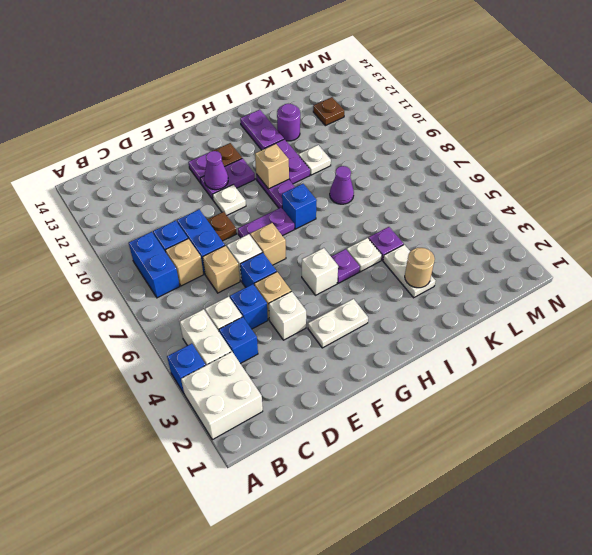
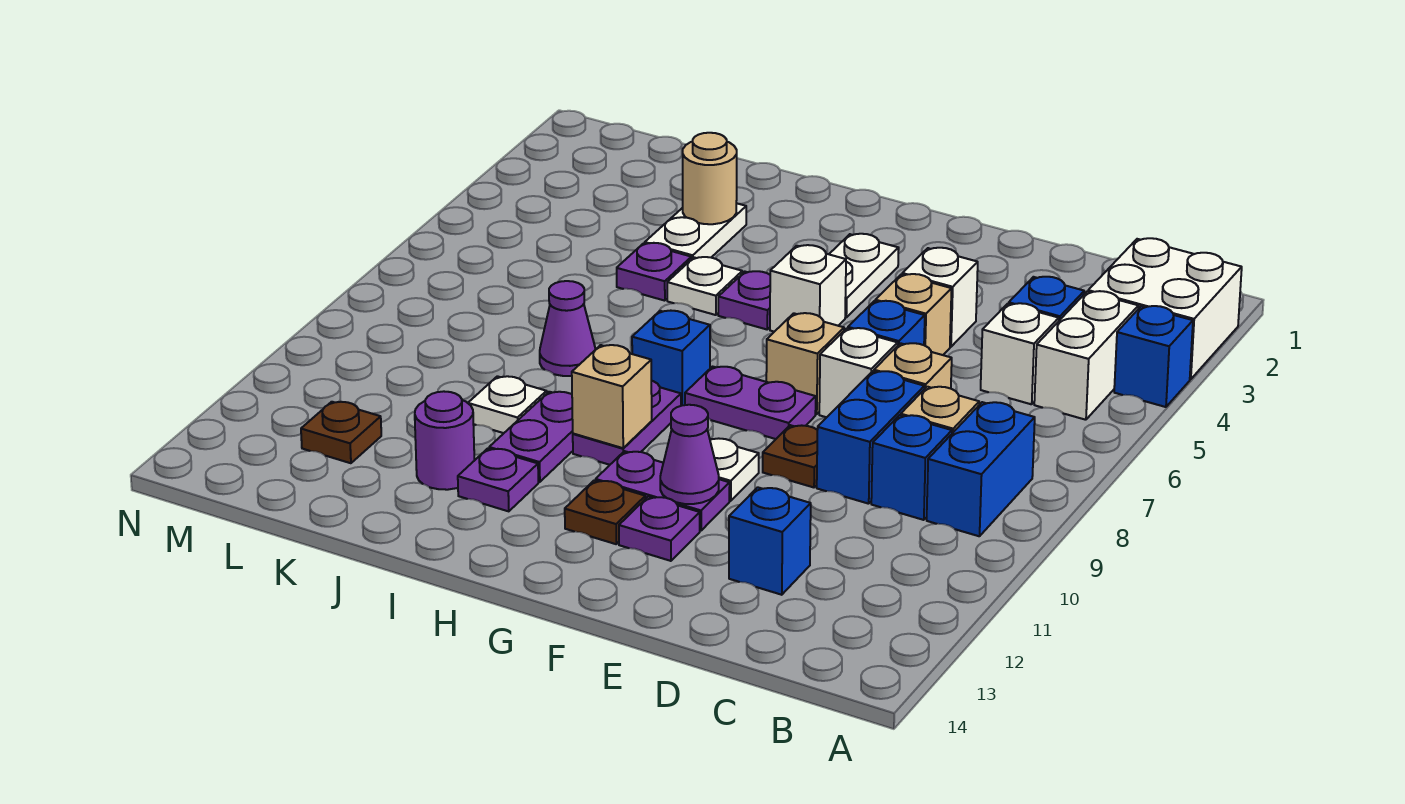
blue 1x1 brick [230,284,268,329] -> blue 1x1 brick moved to [729,487,811,595]
white 1x2 plate [308,299,368,348] -> white 1x2 plate turned to [829,234,899,317]
purple 1x2 plate [240,110,284,150] -> purple 1x1 plate [458,449,538,511]

